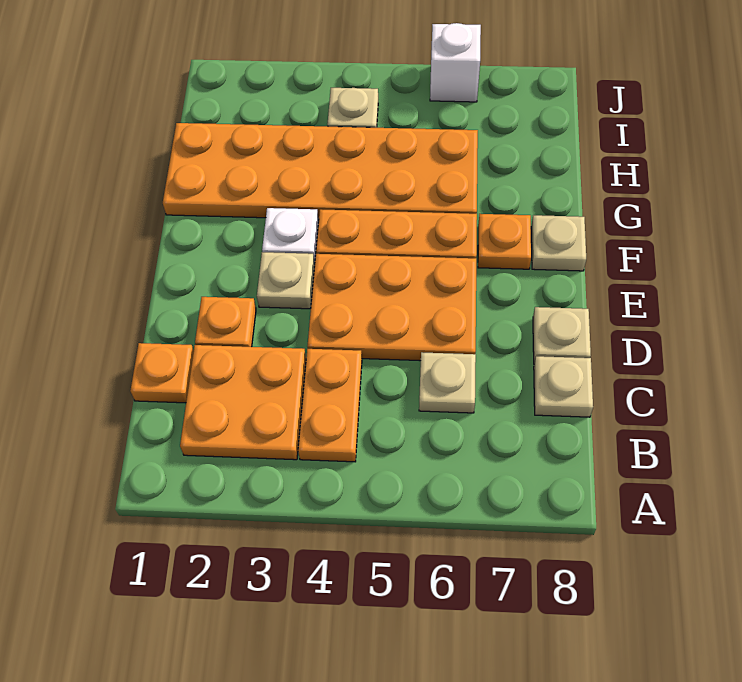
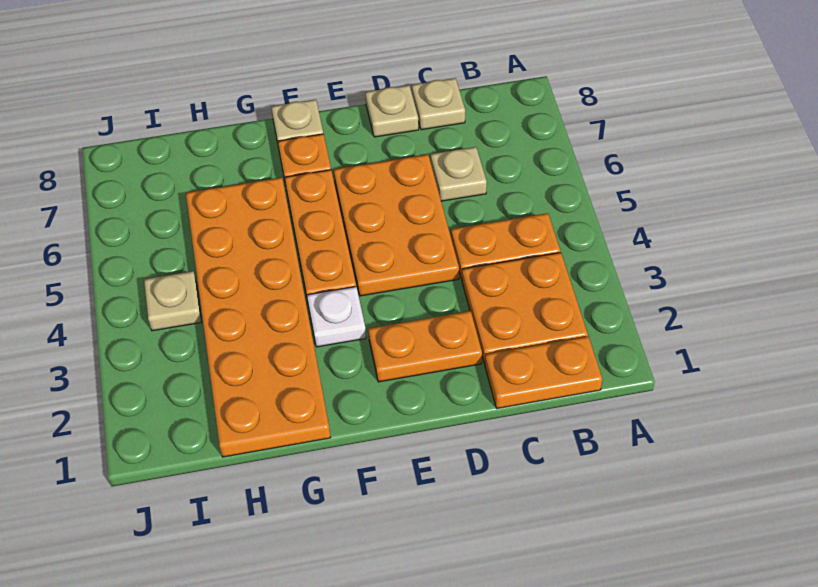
orange 1x1 plate [130,343,194,403] -> orange 1x2 plate [485,336,602,409]
orange 1x1 plate [195,297,256,347] -> orange 1x2 plate [368,311,482,382]
tan 1x1 plate [257,252,315,309] -> none
white 1x1 brick [430,23,481,102] -> none

